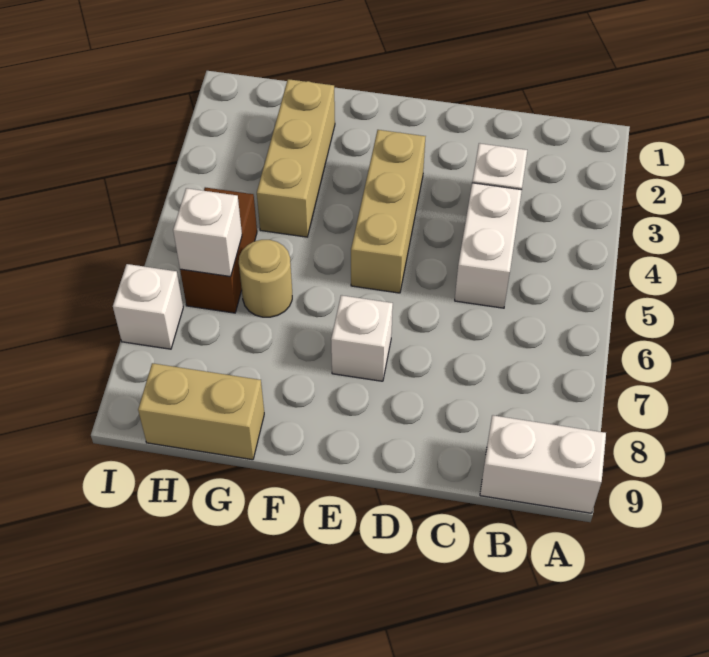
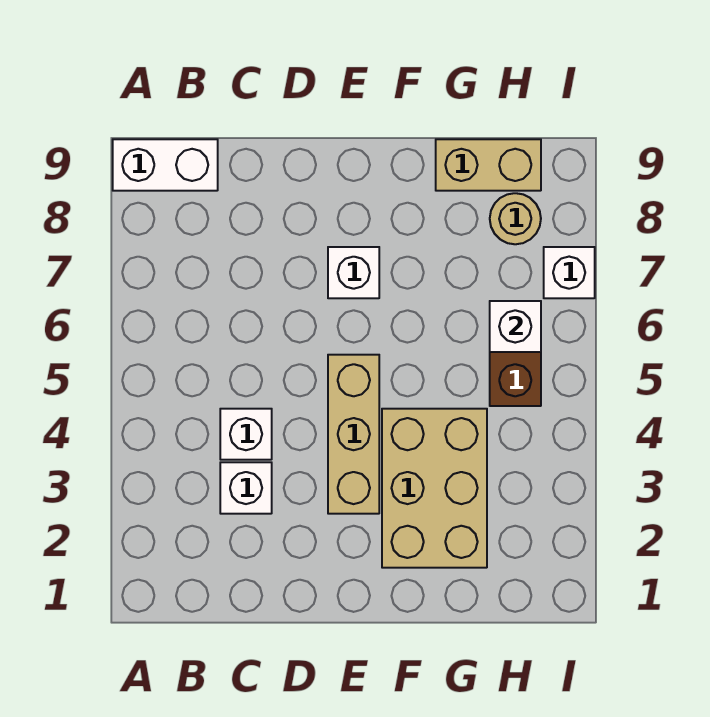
white 1x2 brick [455,183,522,308] -> white 1x1 brick [220,409,272,460]
tan 1x3 brick [257,79,335,237] -> tan 2x3 brick [382,409,487,568]
tan 1x1 round brick [239,240,292,317] -> tan 1x1 round brick moved to [490,193,541,244]

